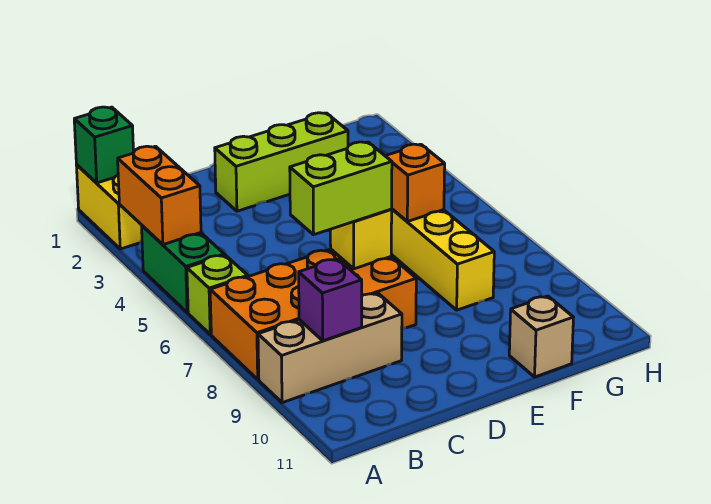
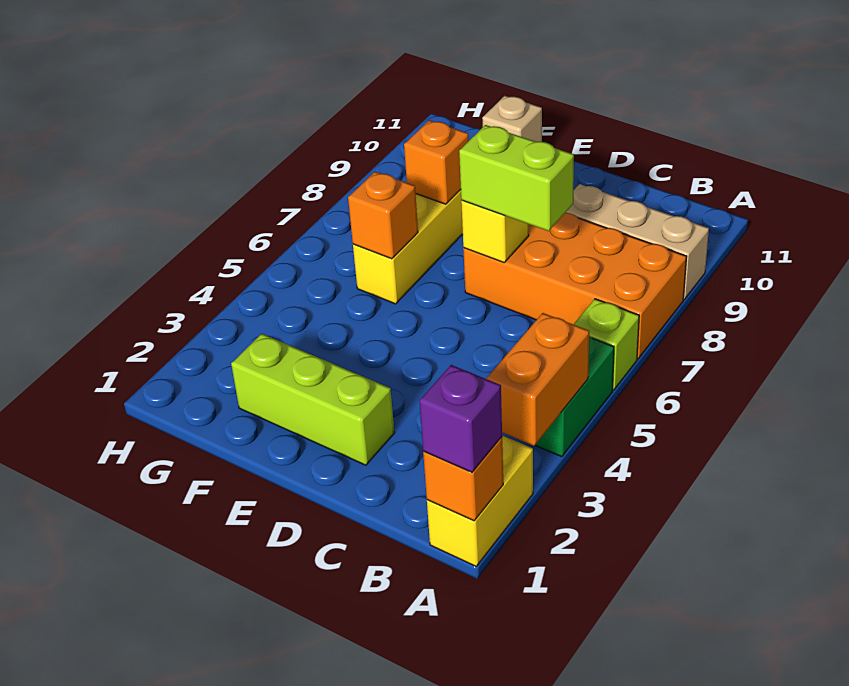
green 1x1 brick [74,107,134,183] -> orange 1x1 brick [423,437,503,521]
purple 1x1 brick [299,259,362,341] -> purple 1x1 brick moved to [420,365,502,472]
none -> orange 1x1 brick [404,120,469,204]

